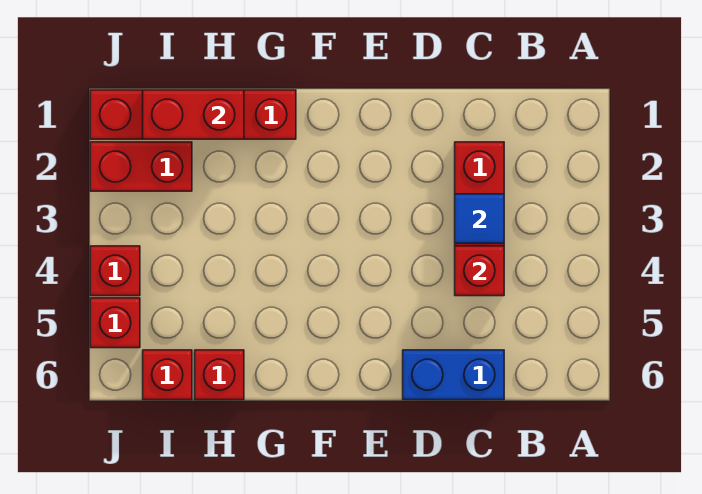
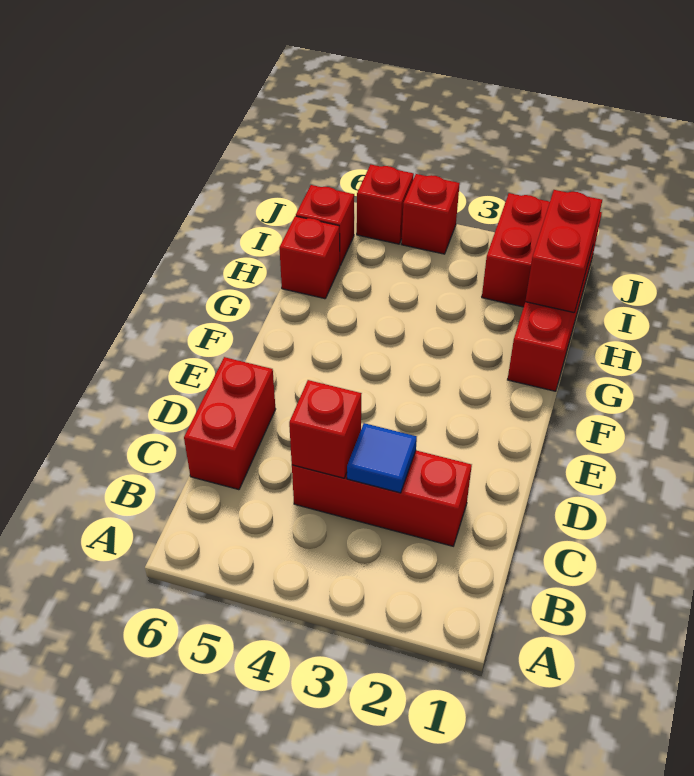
blue 1x2 brick [403,350,504,400] -> red 1x2 brick [184,357,276,490]

